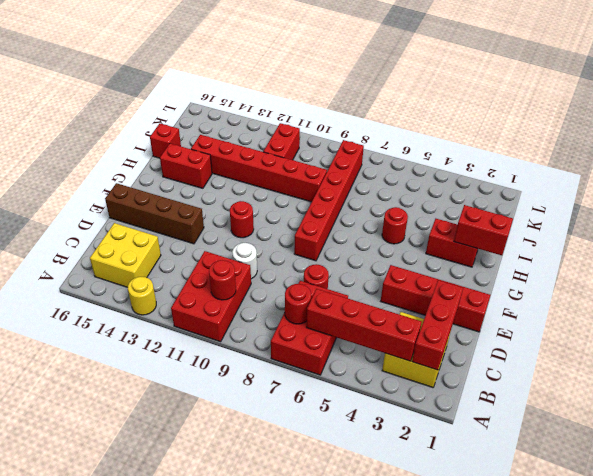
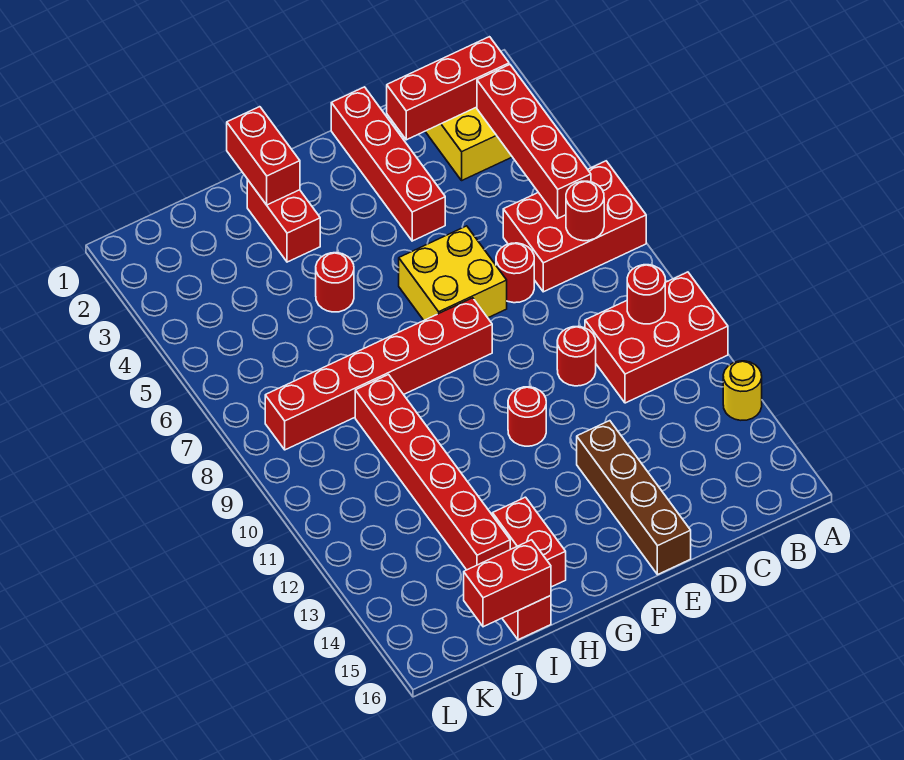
yellow 2x2 brick [90,223,161,287] -> yellow 2x2 brick moved to [399,226,507,320]
white 1x1 round brick [232,243,257,279] -> red 1x1 round brick [557,326,596,386]
red 1x2 brick [263,123,300,160] -> red 1x2 brick moved to [464,540,551,627]

